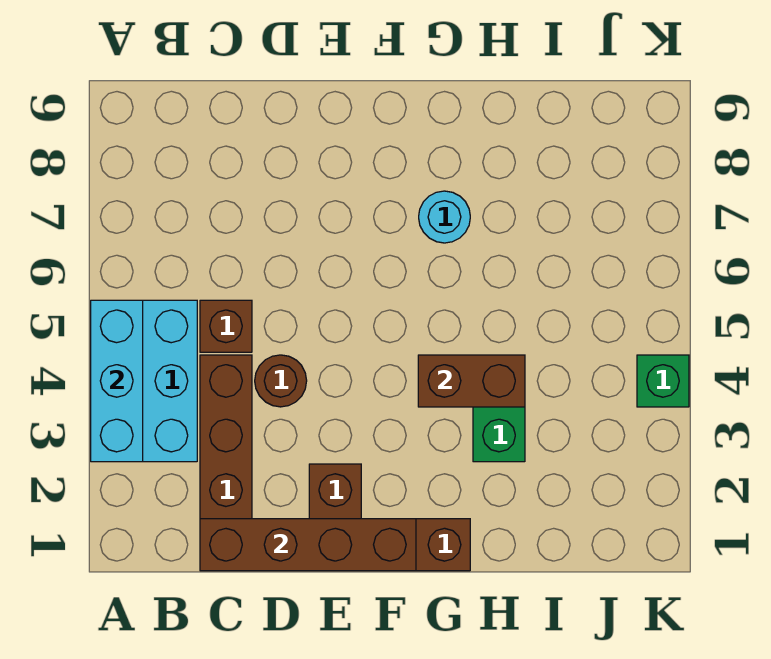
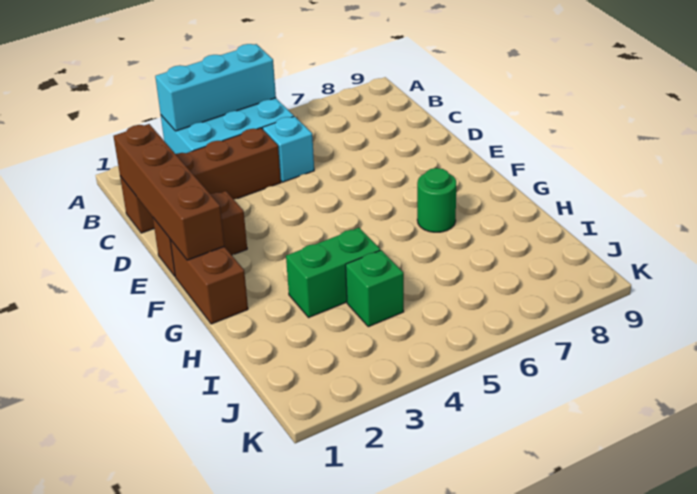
brown 1x1 brick [200,300,252,352] -> cyan 1x1 brick [263,116,314,182]
brown 1x1 round brick [255,355,307,407] -> none
brown 1x2 brick [418,355,525,407] -> none
cyan 1x1 round brick [419,191,470,243] -> green 1x1 round brick [417,168,456,232]
green 1x1 brick [637,355,689,407] -> green 1x1 brick moved to [346,250,404,327]

